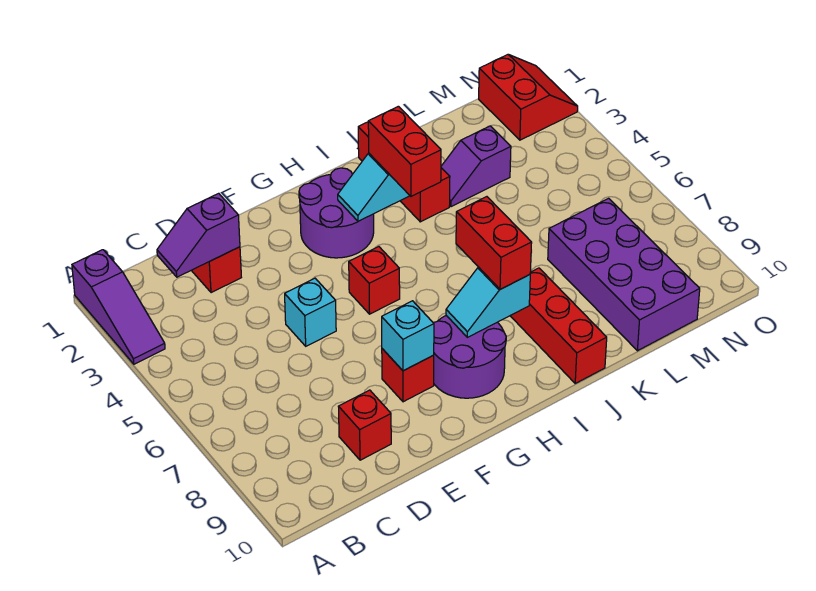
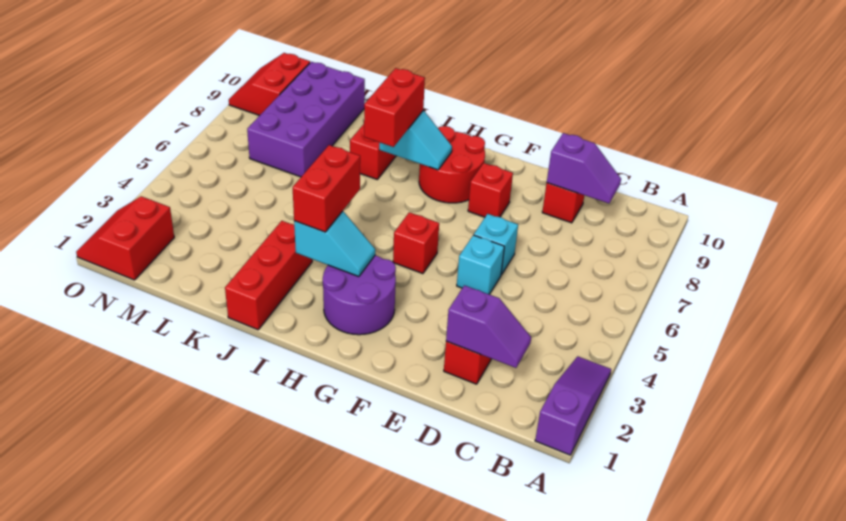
cyan 1x1 brick [382,301,434,371] -> cyan 1x1 brick moved to [474,214,518,275]
purple 2x2 round brick [433,316,506,398] -> red 2x2 round brick [419,126,485,203]
purple 1x2 slope [441,126,511,207] -> purple 1x2 slope moved to [547,133,621,203]
none -> red 2x2 slope [229,53,310,116]

